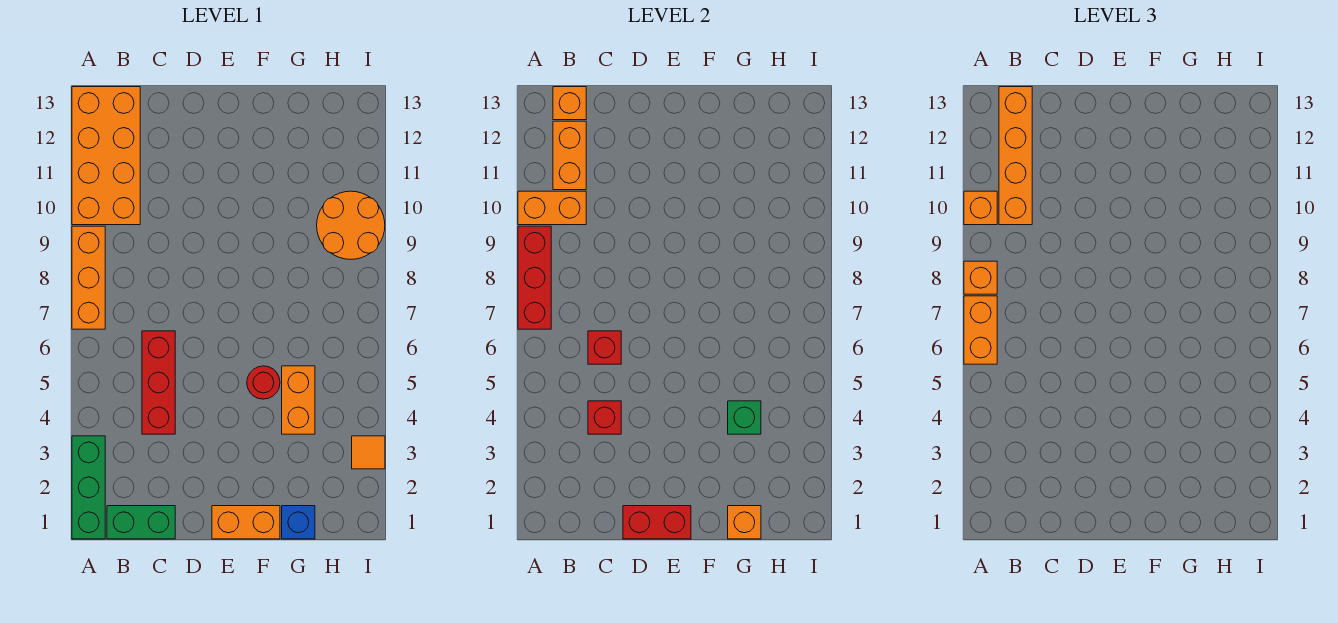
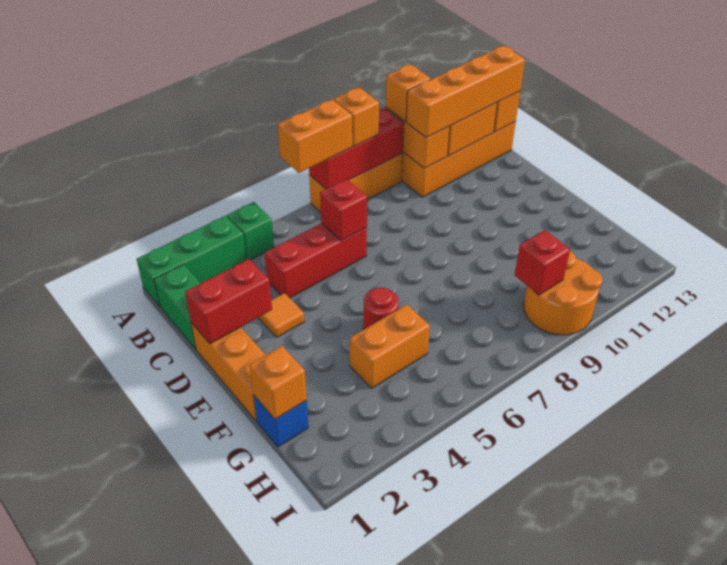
red 1x1 brick [588,401,621,434] -> red 1x1 brick moved to [515,230,570,295]
red 1x2 brick [623,506,691,539] -> red 1x2 brick turned to [185,259,272,344]
orange 1x2 brick [212,506,280,539] -> orange 1x3 brick [191,323,265,421]
green 1x1 brick [728,401,761,434] -> green 1x1 brick moved to [227,202,274,260]
orange 1x1 tile [352,436,385,469] -> orange 1x1 tile moved to [258,293,305,337]

